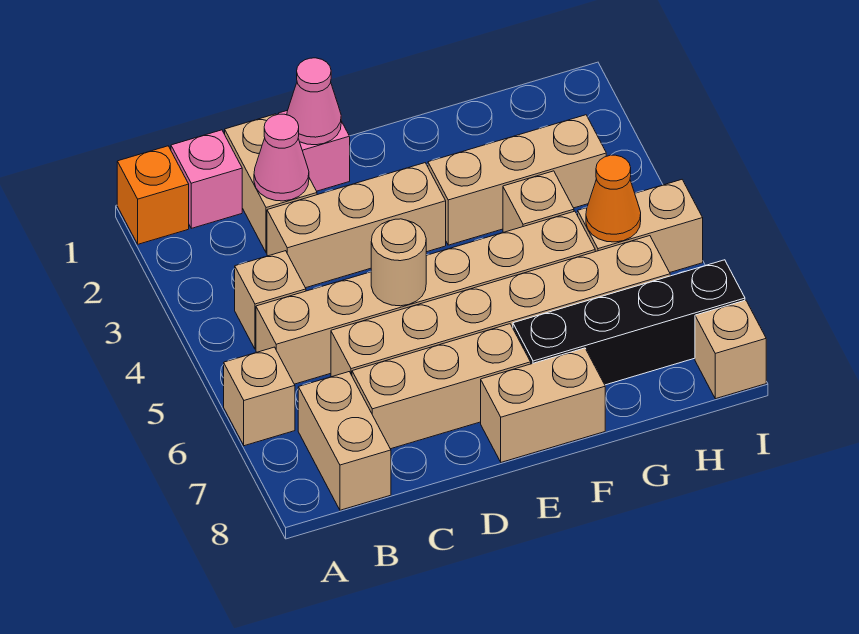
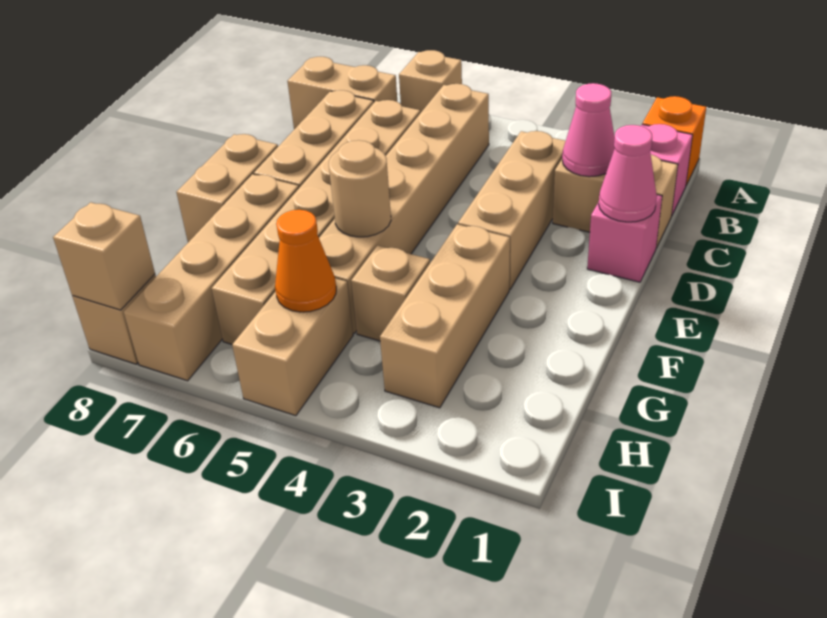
tan 1x1 brick [235,251,306,349] -> tan 1x1 brick moved to [53,202,155,310]
tan 1x1 round brick [371,219,426,306] -> tan 1x1 round brick moved to [329,140,391,237]
black 1x4 brick [513,260,745,385] -> tan 1x4 brick [124,174,299,381]

